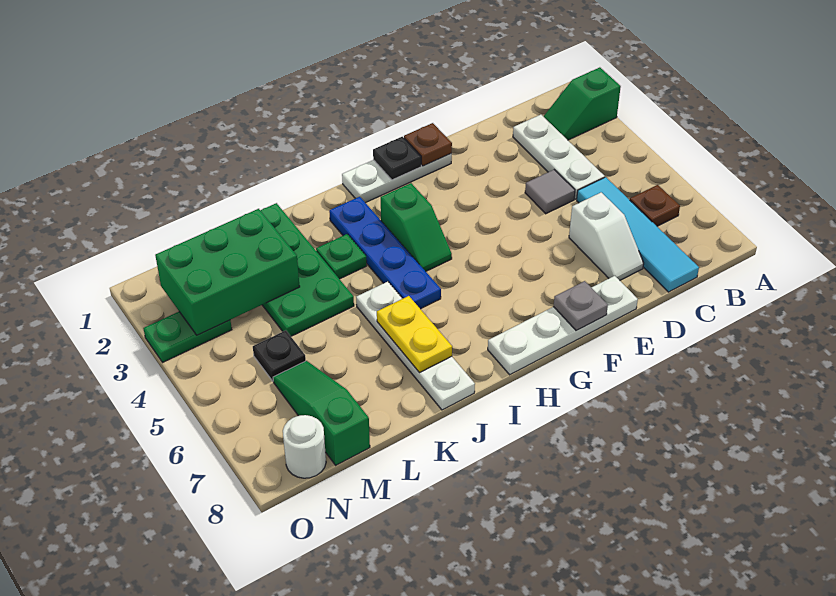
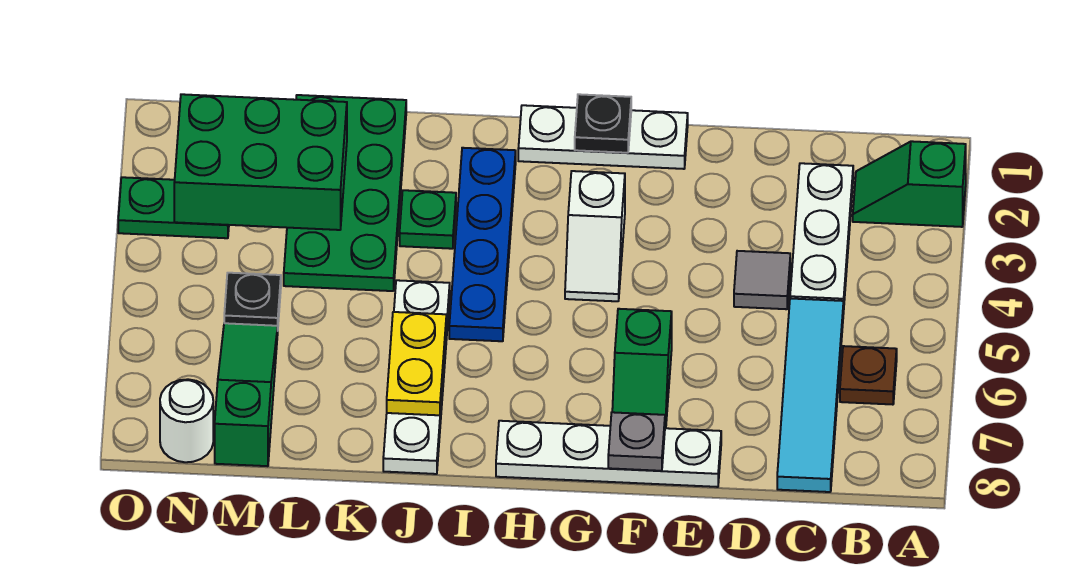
white 1x2 slope [569,192,644,280] -> white 1x2 slope moved to [565,171,625,301]
brown 1x1 plate [404,123,452,166] -> none
green 1x2 slope [381,183,452,271] -> green 1x2 slope moved to [612,309,672,428]

